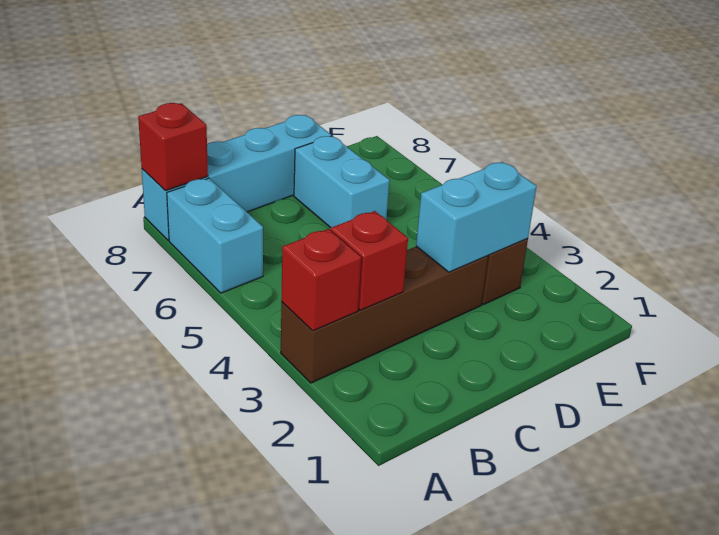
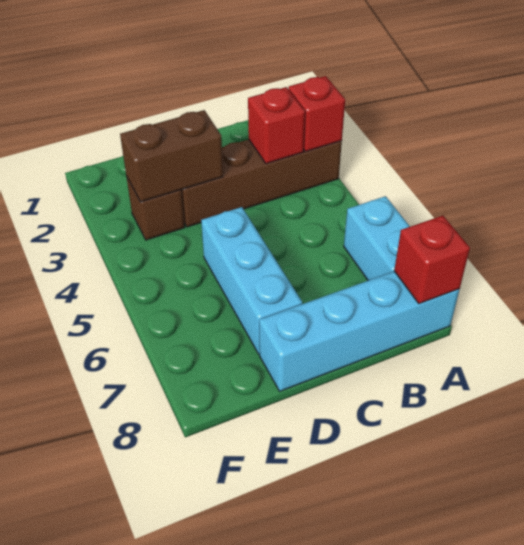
cyan 1x2 brick [416,162,537,272] -> brown 1x2 brick [120,110,223,202]
cyan 1x2 brick [294,136,389,228] -> cyan 1x3 brick [201,207,302,354]

